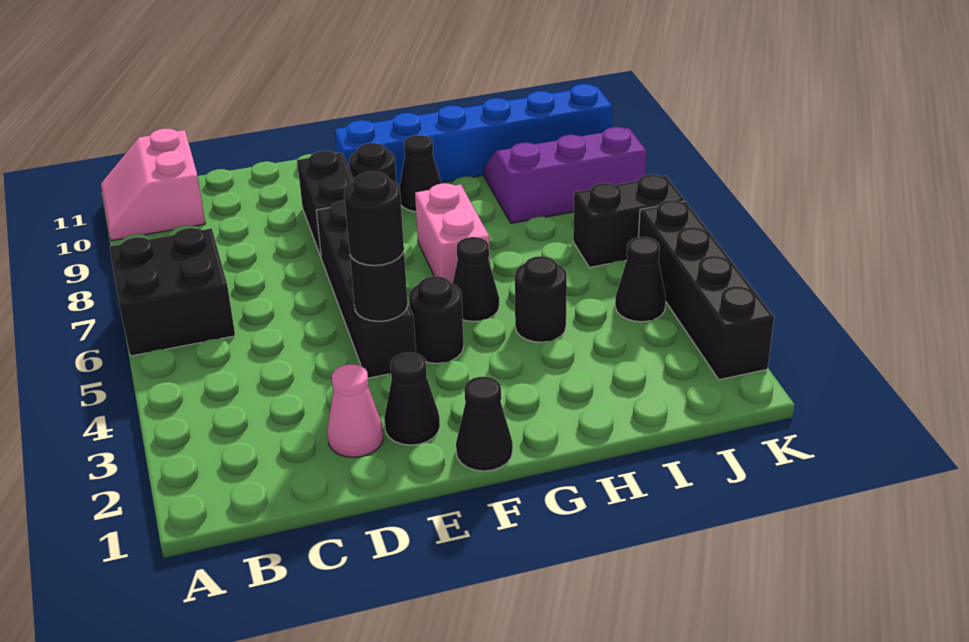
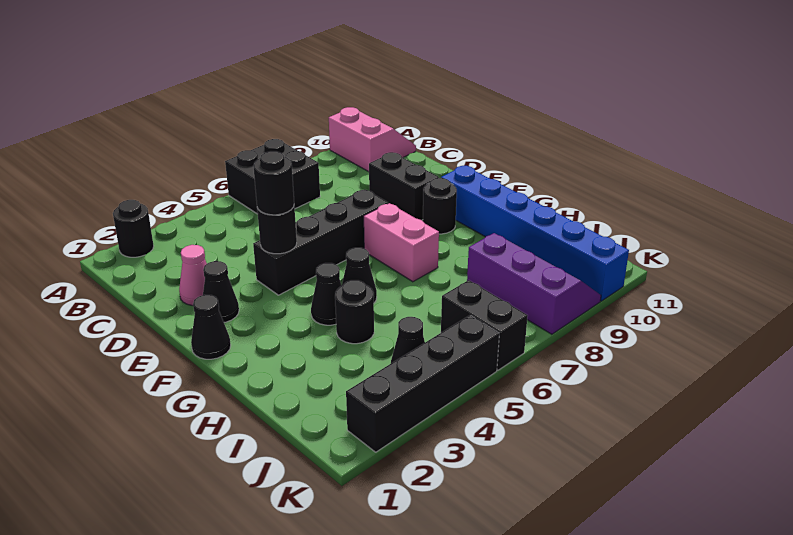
pink 2x2 slope [101,129,205,241] -> pink 2x2 slope turned to [329,107,416,172]
black 1x2 brick [297,151,354,257] -> black 1x2 brick turned to [369,152,439,220]
black 1x1 round brick [409,276,464,363] -> black 1x1 round brick moved to [113,200,154,257]
pink 1x2 brick [415,183,490,283] -> pink 1x2 brick turned to [364,203,439,282]
black 1x1 cone [400,135,441,212] -> black 1x1 cone moved to [311,263,342,325]

